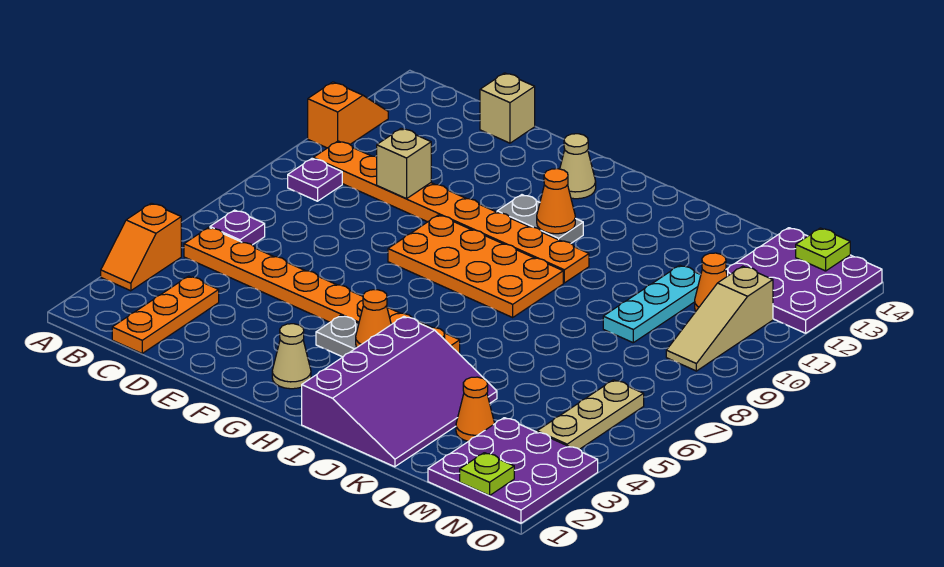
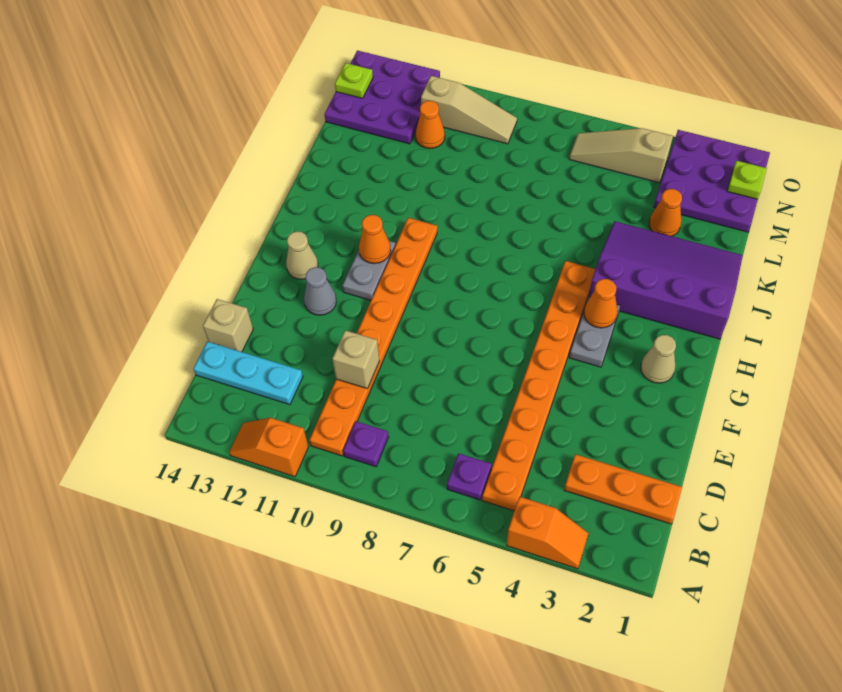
orange 2x4 plate [388,215,563,317] -> none
none -> grey 1x1 cone [304,267,337,315]
cyan 1x3 plate [603,265,701,343] -> cyan 1x3 plate moved to [193,342,303,405]
tan 1x3 plate [537,380,644,449] -> tan 1x3 slope [569,128,673,183]

